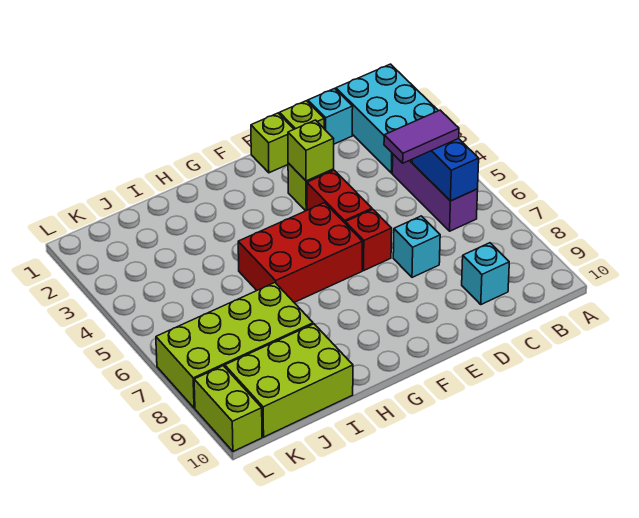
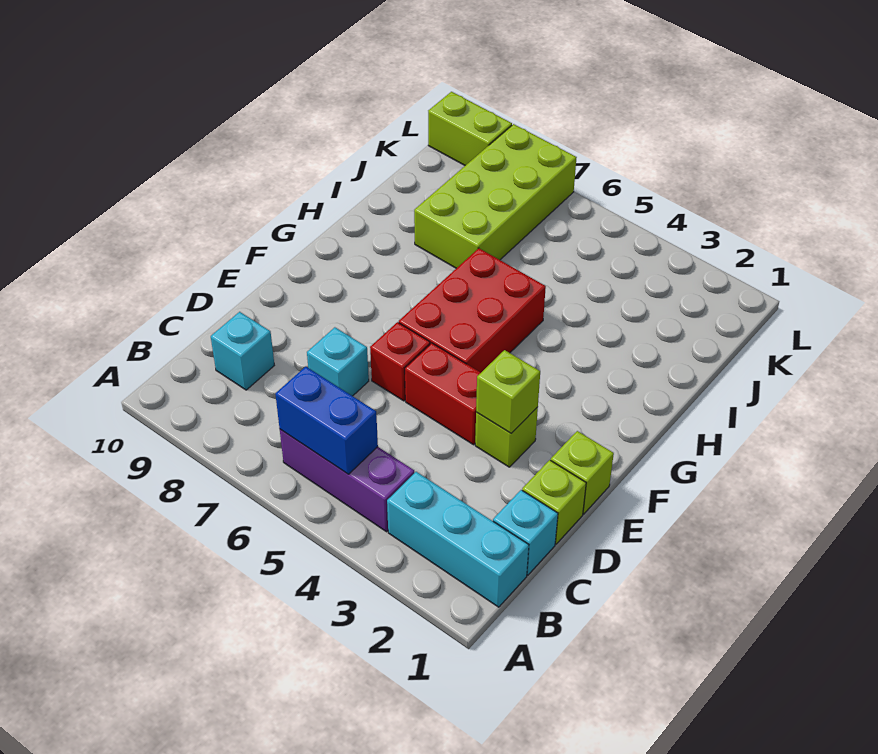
cyan 2x3 brick [336,64,438,173] -> cyan 1x3 brick [387,472,529,607]
purple 1x2 tile [384,110,459,163] -> none
lime 2x3 brick [225,324,353,437] -> none

